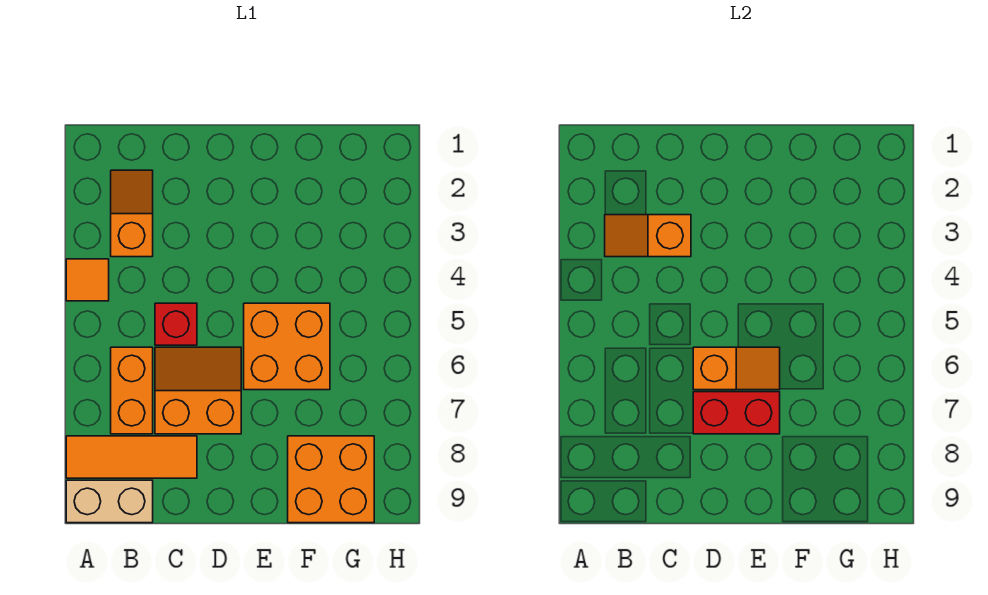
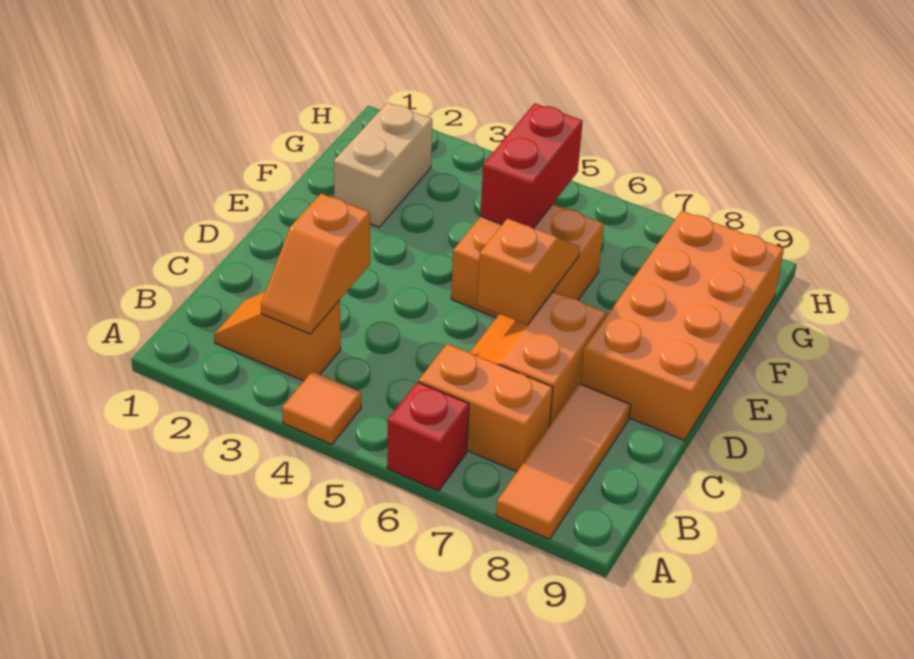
tan 1x2 brick [66,480,153,523] -> tan 1x2 brick moved to [334,103,432,227]
red 1x1 brick [155,303,197,345] -> red 1x1 brick moved to [387,382,469,491]
red 1x2 brick [693,392,780,434] -> red 1x2 brick moved to [480,103,583,228]
orange 2x2 brick [288,436,374,523] -> orange 2x4 brick [580,211,784,440]

